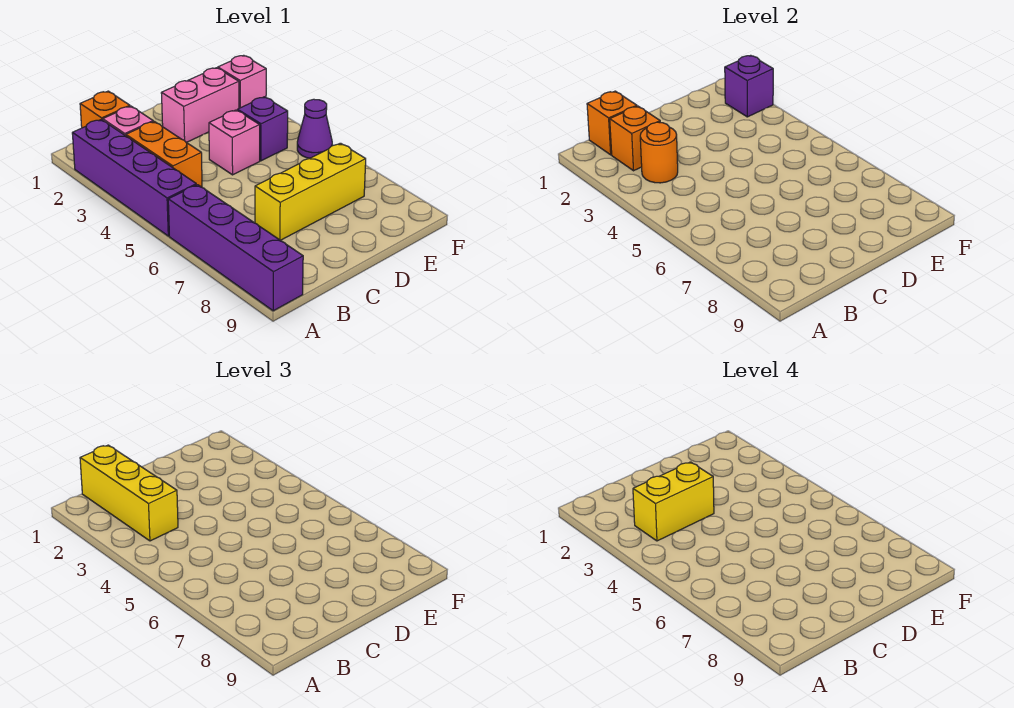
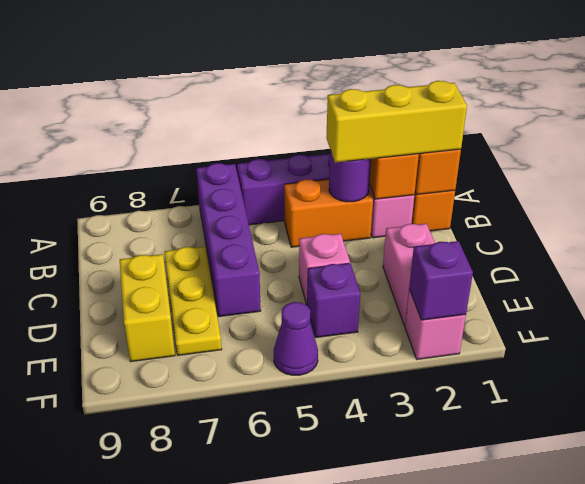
purple 1x4 brick [168,185,303,311] -> purple 1x4 brick turned to [196,163,261,317]
orange 1x1 round brick [640,122,678,183] -> purple 1x1 round brick [329,150,371,202]
yellow 1x2 brick [633,462,714,541] -> yellow 1x2 brick moved to [120,254,175,362]
yellow 1x3 brick [255,143,366,240] -> yellow 1x3 plate [165,247,222,355]

